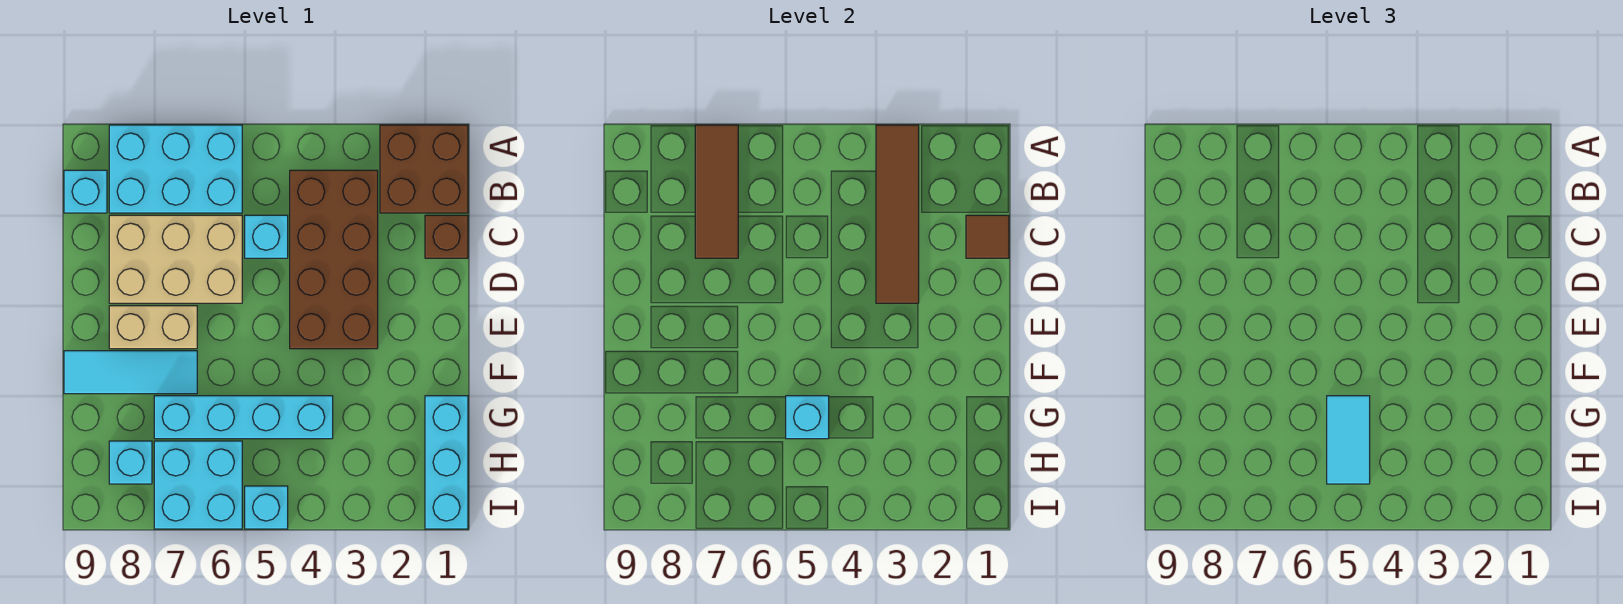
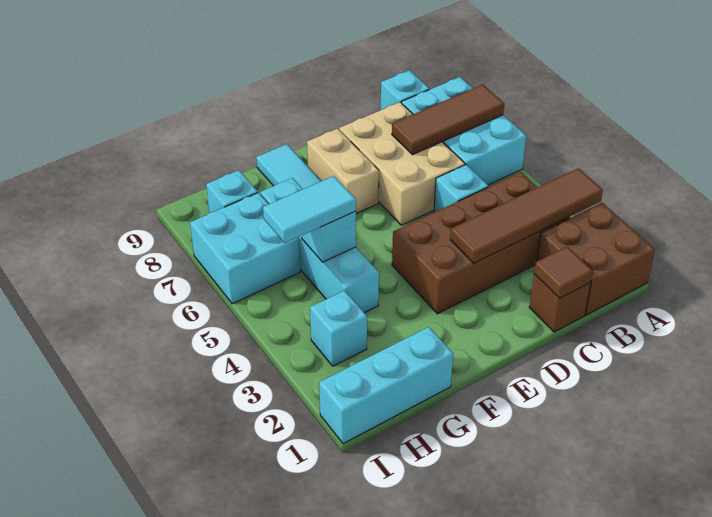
cyan 1x1 brick [245,486,288,529] -> cyan 1x1 brick moved to [310,291,367,366]

